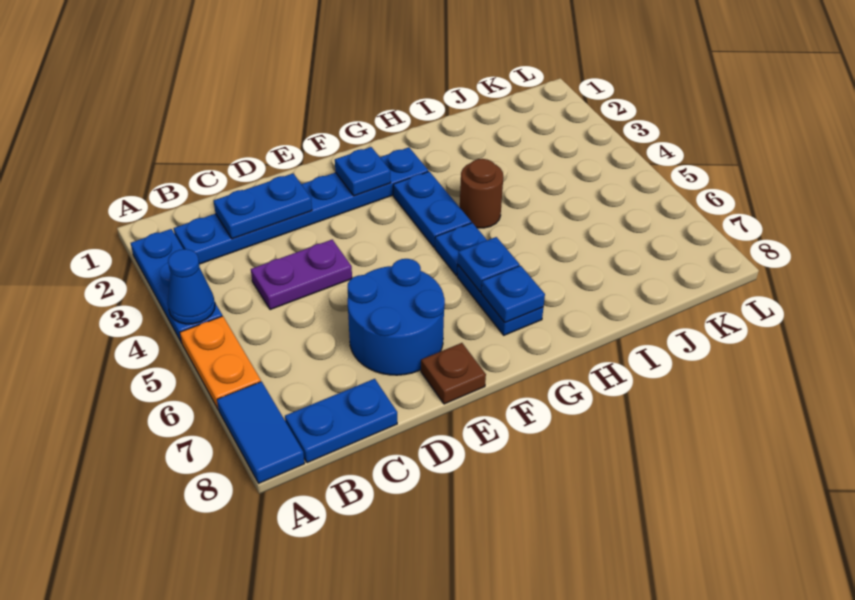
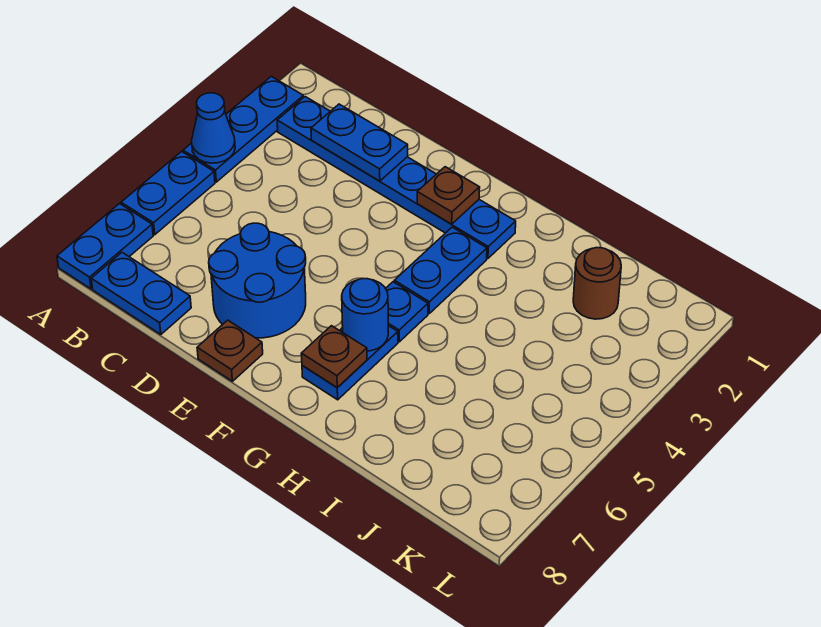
orange 1x2 plate [180,316,261,410] -> blue 1x2 plate [121,152,215,235]
blue 1x2 tile [217,382,305,483] -> blue 1x2 plate [57,204,153,289]
purple 1x2 plate [251,240,352,310] -> none
blue 1x1 plate [335,147,391,196] -> brown 1x1 plate [417,167,480,224]
blue 1x1 plate [458,237,520,292] -> blue 1x1 round brick [342,279,388,351]
blue 1x1 plate [481,266,545,322] -> brown 1x1 plate [301,326,367,388]
brown 1x1 round brick [460,159,503,228] -> brown 1x1 round brick moved to [573,248,621,319]

